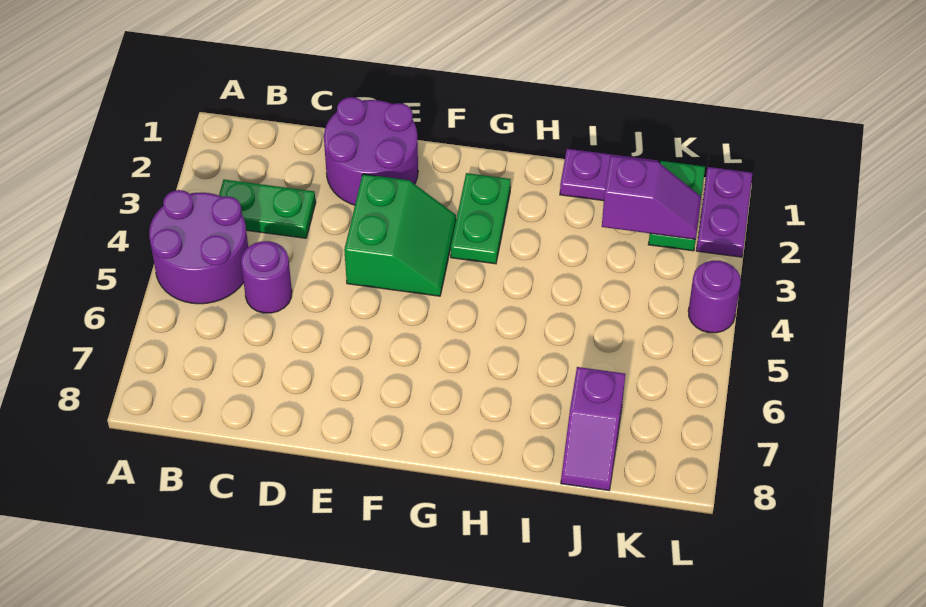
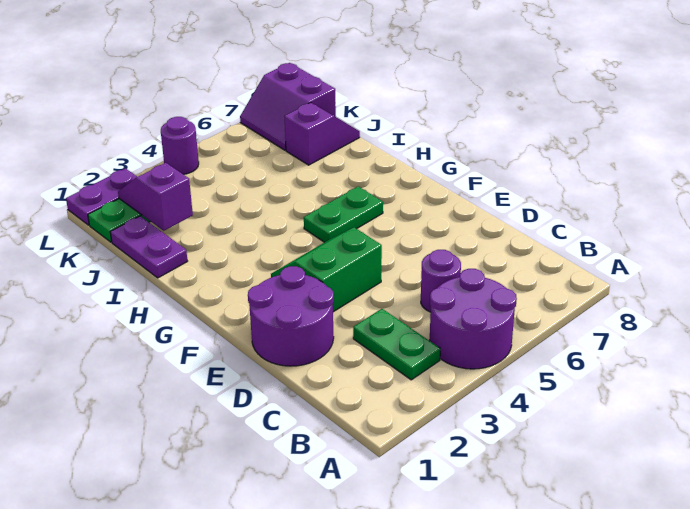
green 1x2 plate [451,173,511,264] -> green 1x2 plate moved to [304,187,383,242]
none -> purple 2x2 slope [240,63,336,150]

